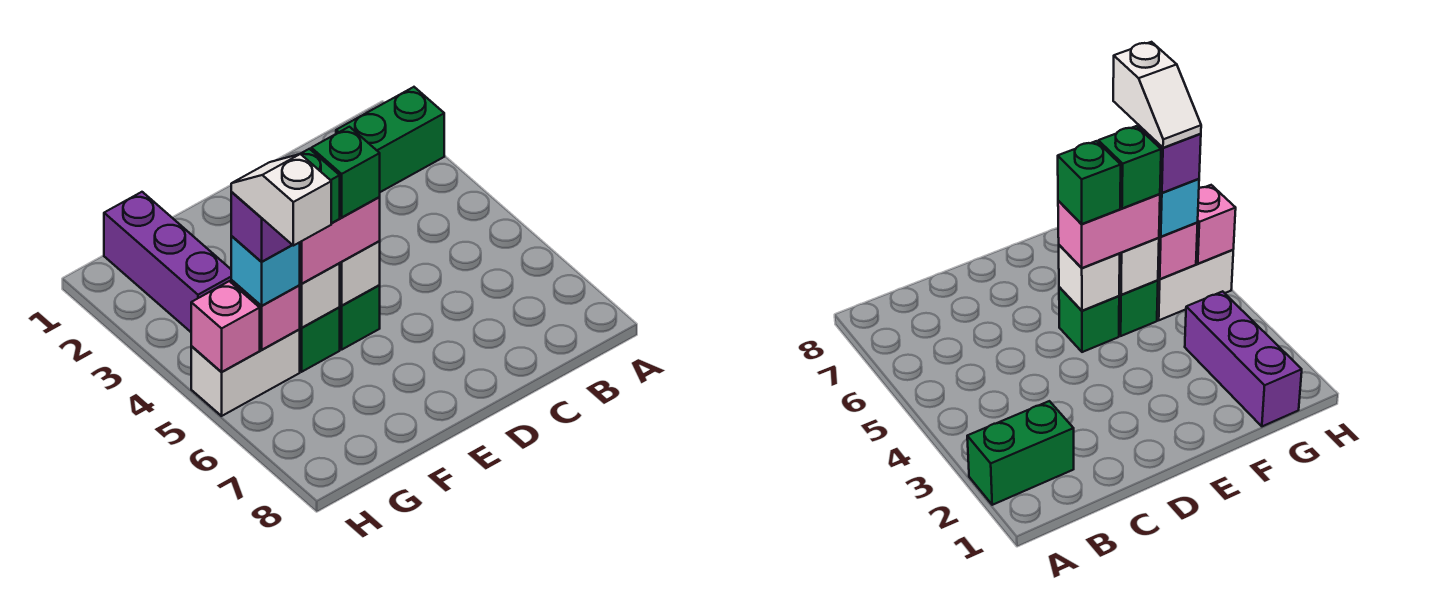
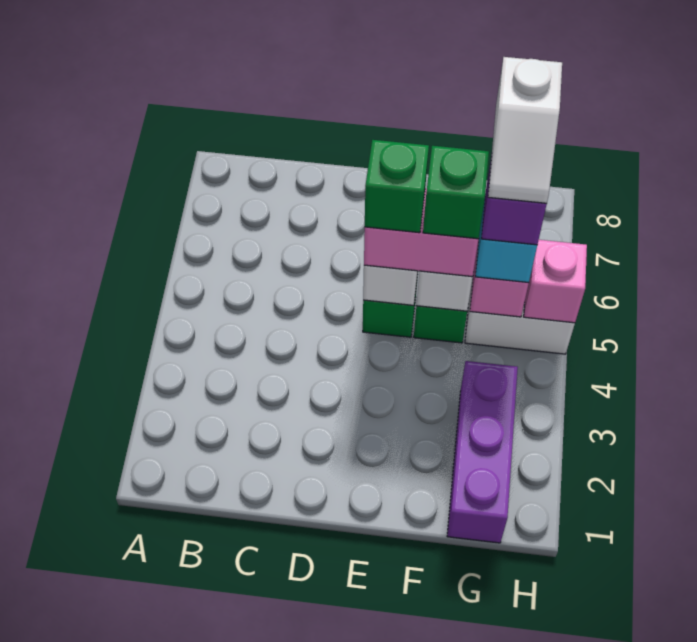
green 1x2 brick [336,87,444,192] -> none

